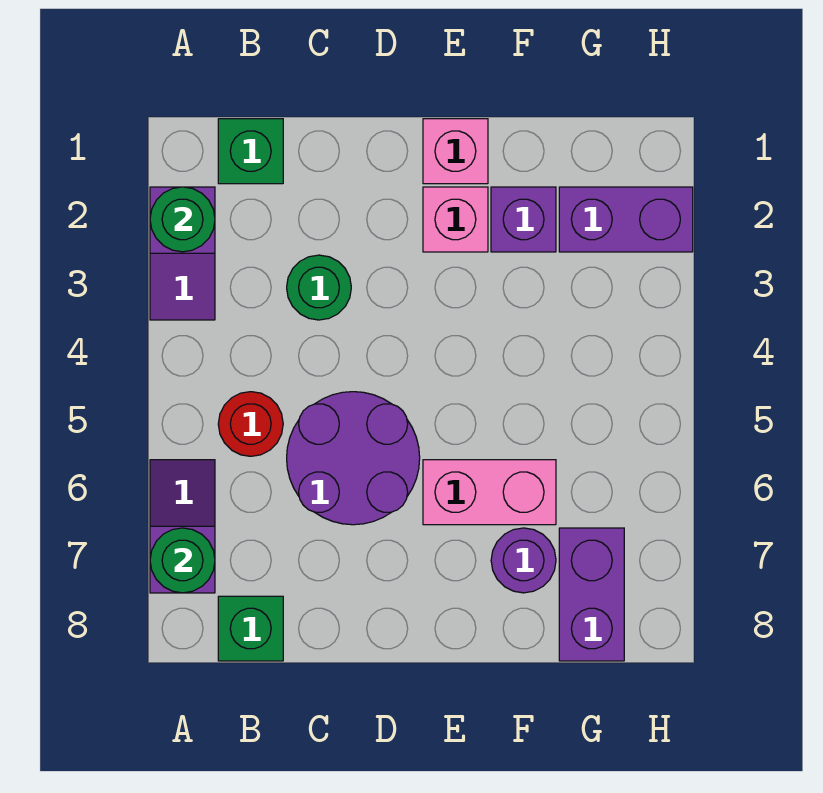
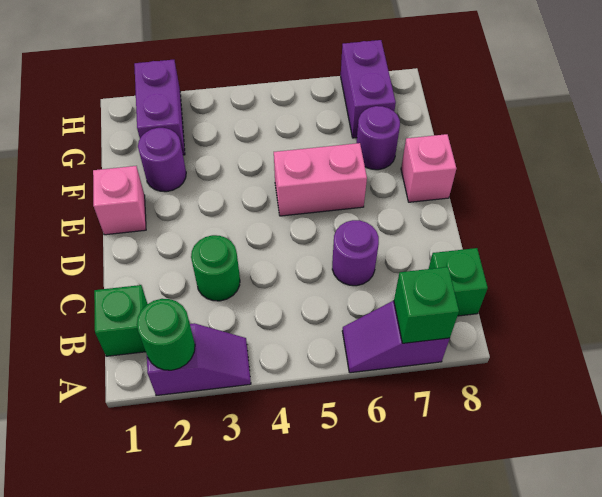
green 1x1 round brick [150,528,215,593] -> green 1x1 brick [394,267,459,343]
red 1x1 round brick [218,392,283,456] -> none
purple 2x2 round brick [287,392,420,525] -> purple 1x1 round brick [332,220,379,286]
pink 1x1 brick [423,187,488,252] -> pink 1x1 brick moved to [401,134,456,202]
pink 1x2 brick [423,460,556,525] -> pink 1x2 brick turned to [274,143,367,216]
purple 1x1 brick [491,187,556,252] -> purple 1x1 round brick [138,128,186,192]
purple 1x2 brick [559,528,624,661] -> purple 1x2 brick turned to [341,40,396,138]

